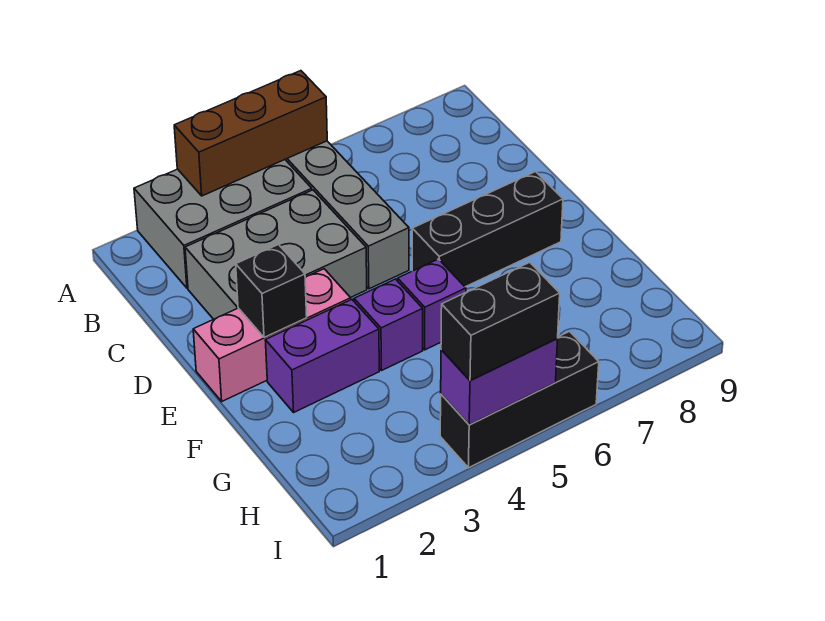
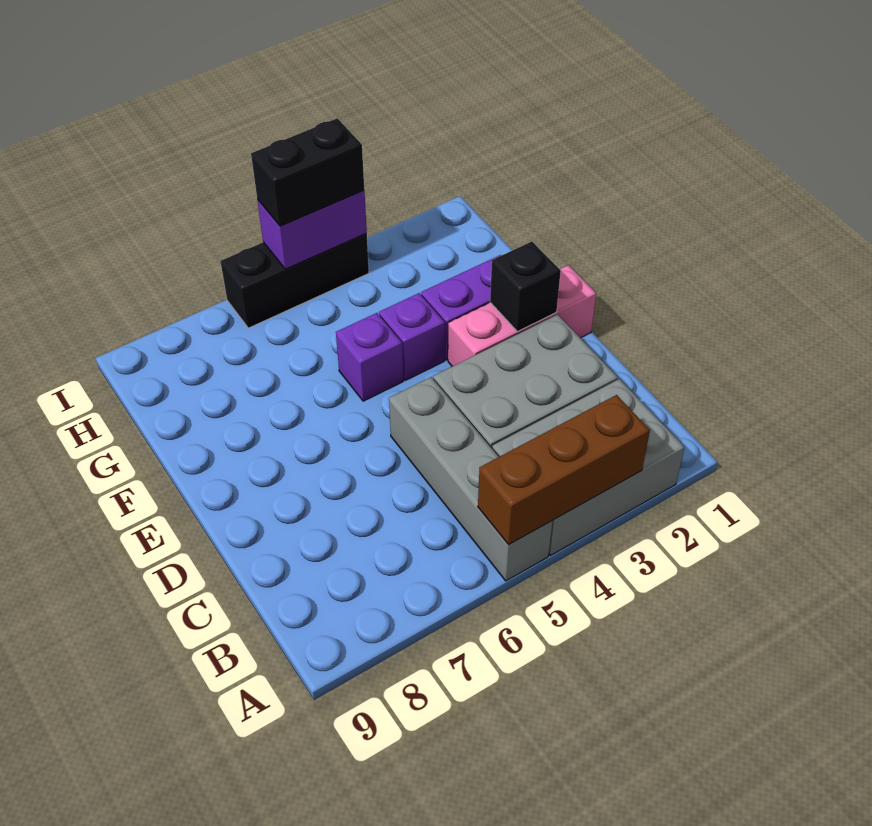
black 1x3 brick [412,172,563,287] -> none

